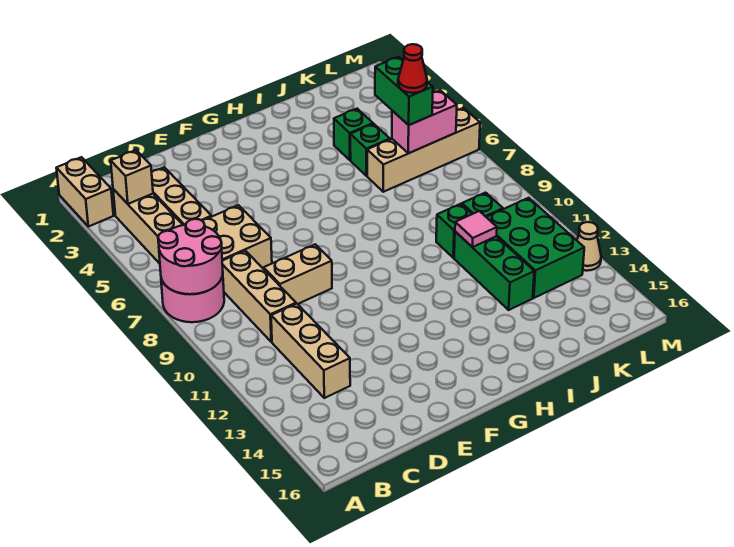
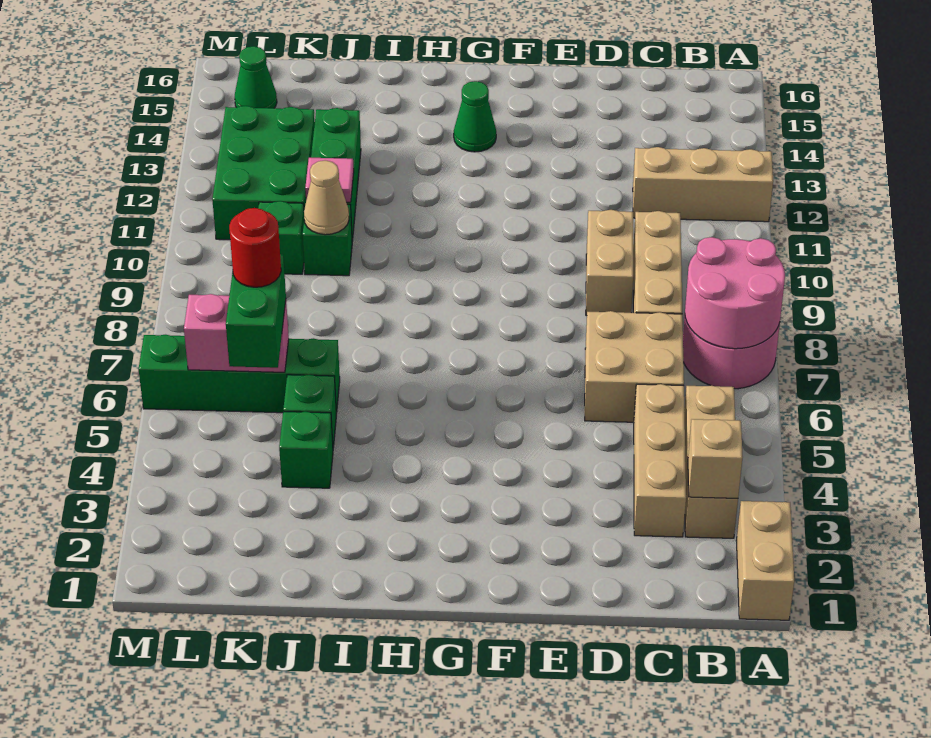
tan 1x3 brick [271,304,350,398] -> tan 1x3 brick turned to [633,147,773,222]
tan 1x2 brick [264,244,332,304] -> tan 1x2 brick turned to [586,210,633,316]
none -> green 1x1 cone [454,81,496,152]
tan 1x4 brick [367,108,480,192] -> green 1x4 brick [139,335,340,414]
red 1x1 cone [398,44,427,93] -> red 1x1 round brick [229,208,281,287]
none -> green 1x1 cone [235,46,277,108]
tan 1x1 cone [577,222,601,271] -> tan 1x1 cone moved to [304,160,349,235]

